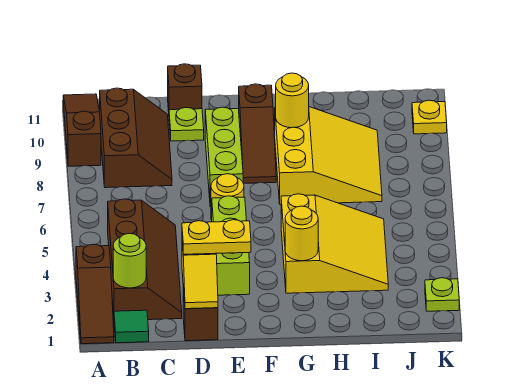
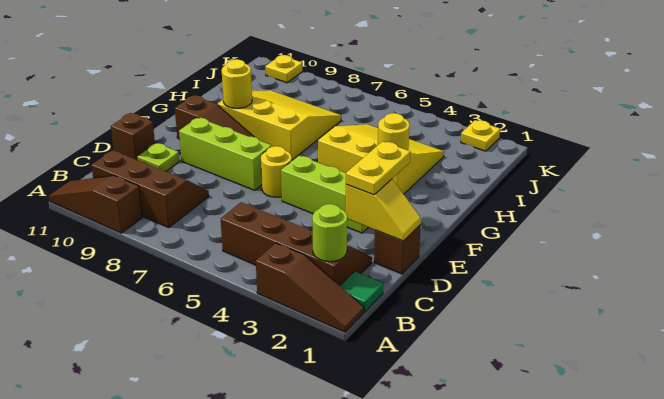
lime 1x1 plate [425,278,459,311] -> yellow 1x1 plate [461,120,500,151]

